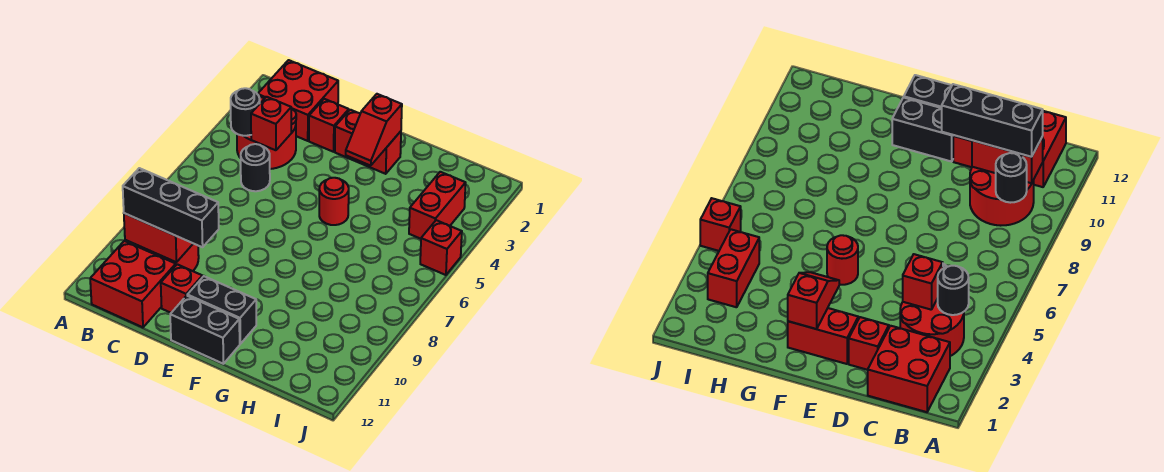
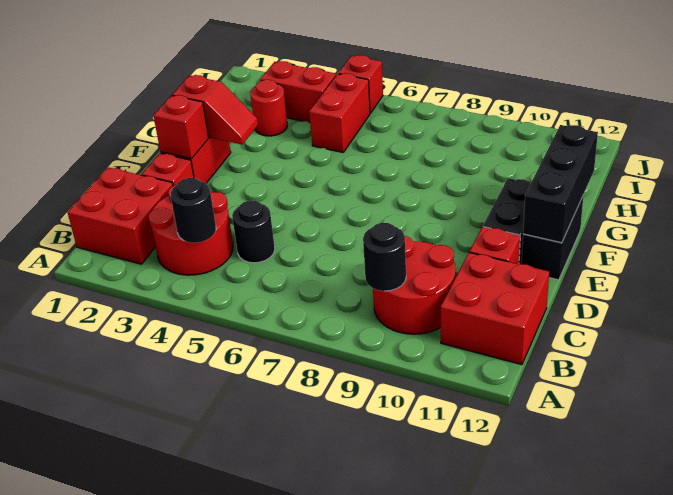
red 1x2 brick [124,213,193,262] -> red 1x2 brick moved to [309,73,370,152]
black 1x3 brick [123,168,219,247] -> black 1x3 brick moved to [523,125,598,243]
red 1x1 brick [251,97,291,150] -> red 1x1 brick moved to [153,95,209,159]
red 1x1 round brick [319,178,349,225] -> red 1x1 round brick moved to [250,80,287,136]

